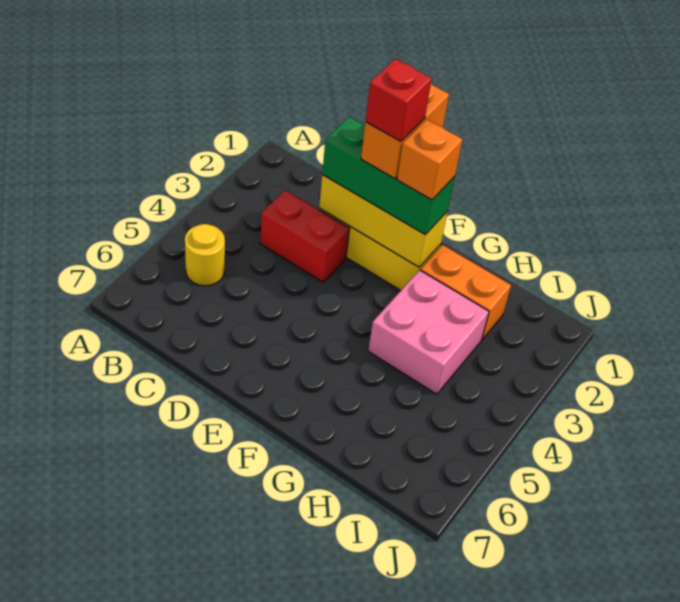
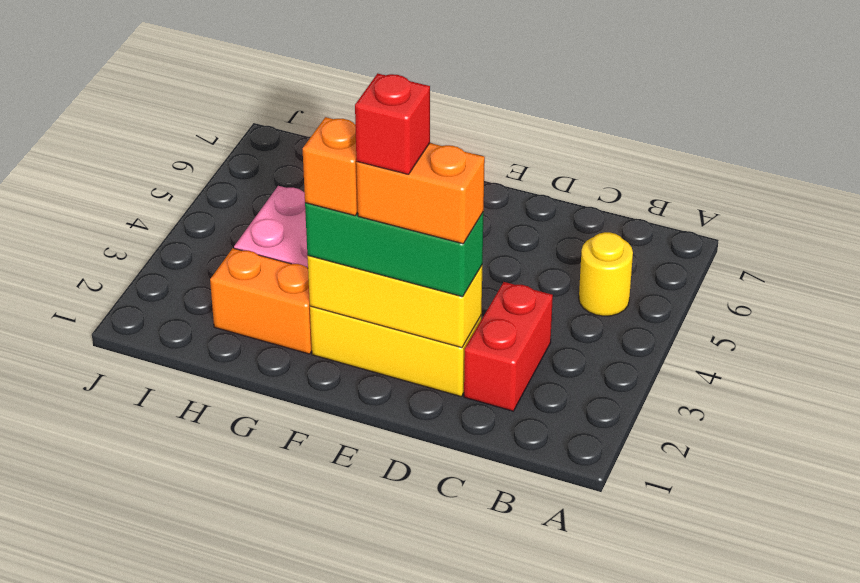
red 1x2 brick [260,190,350,282] -> red 1x2 brick turned to [464,282,553,411]
orange 1x2 brick [361,84,449,179] -> orange 1x2 brick turned to [356,143,485,244]

